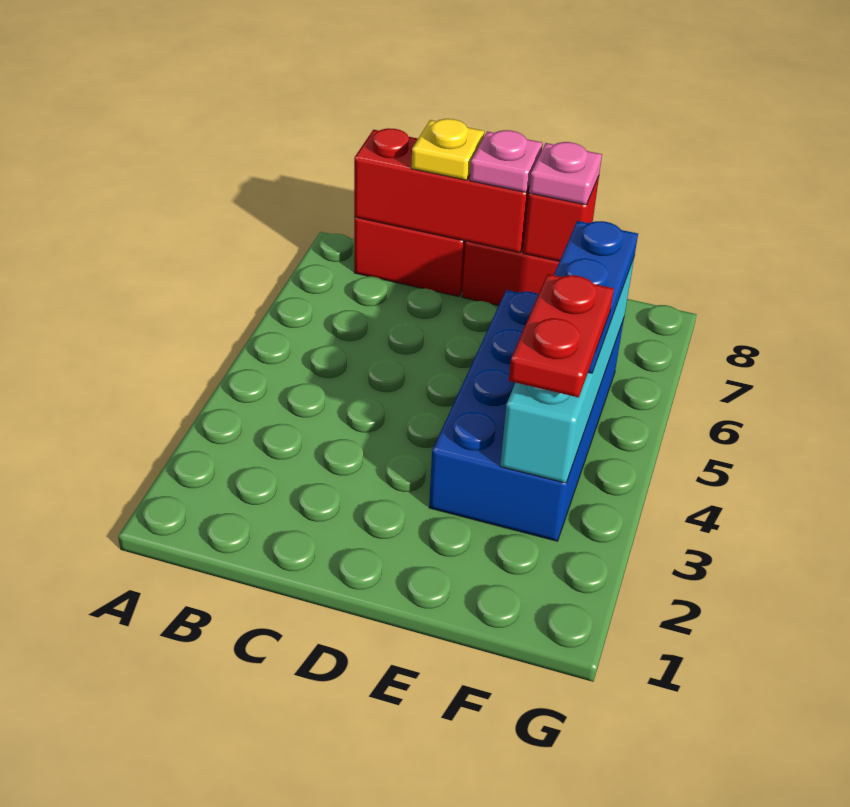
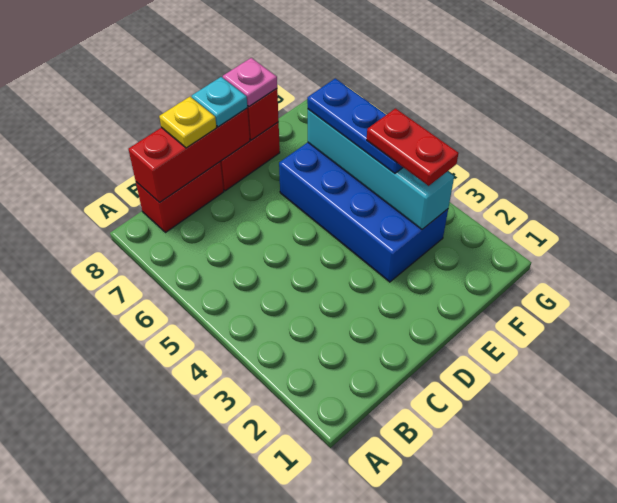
pink 1x1 plate [470,130,543,192] -> cyan 1x1 plate [192,77,247,127]

